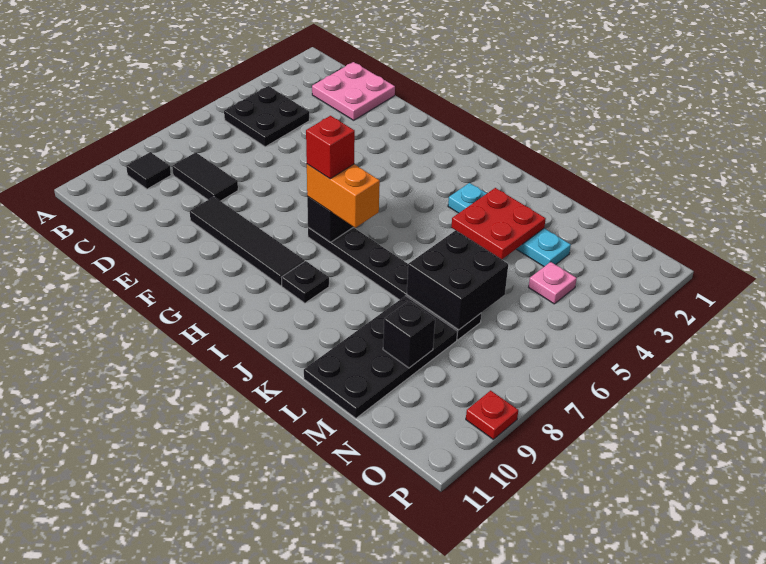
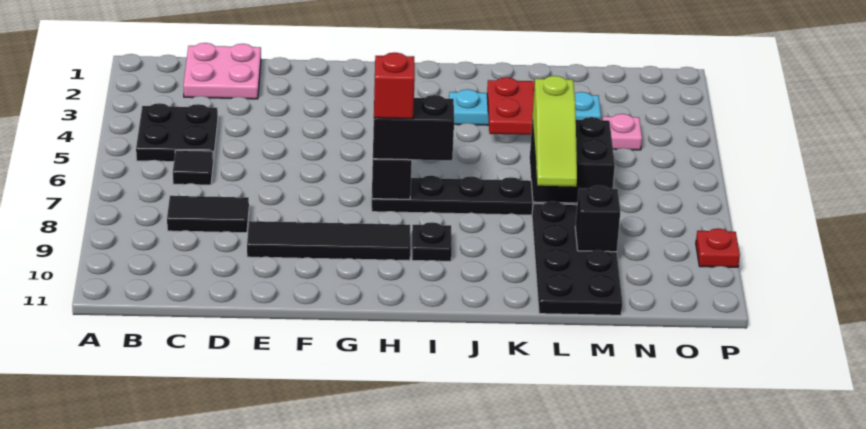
black 1x1 tile [126,152,171,189] -> black 1x1 tile moved to [173,150,213,185]
orange 1x2 brick [307,164,380,228] -> black 1x2 brick [373,95,454,160]
none -> lime 1x3 slope [532,76,577,187]

